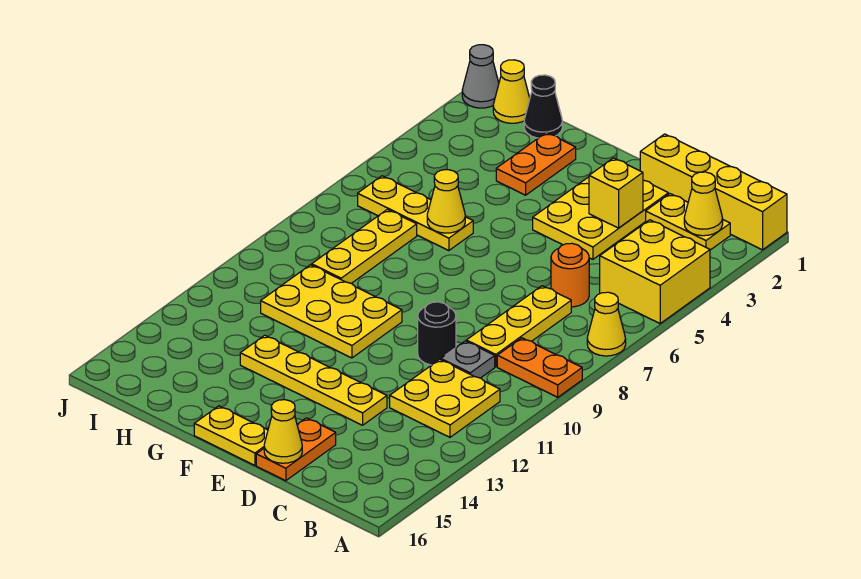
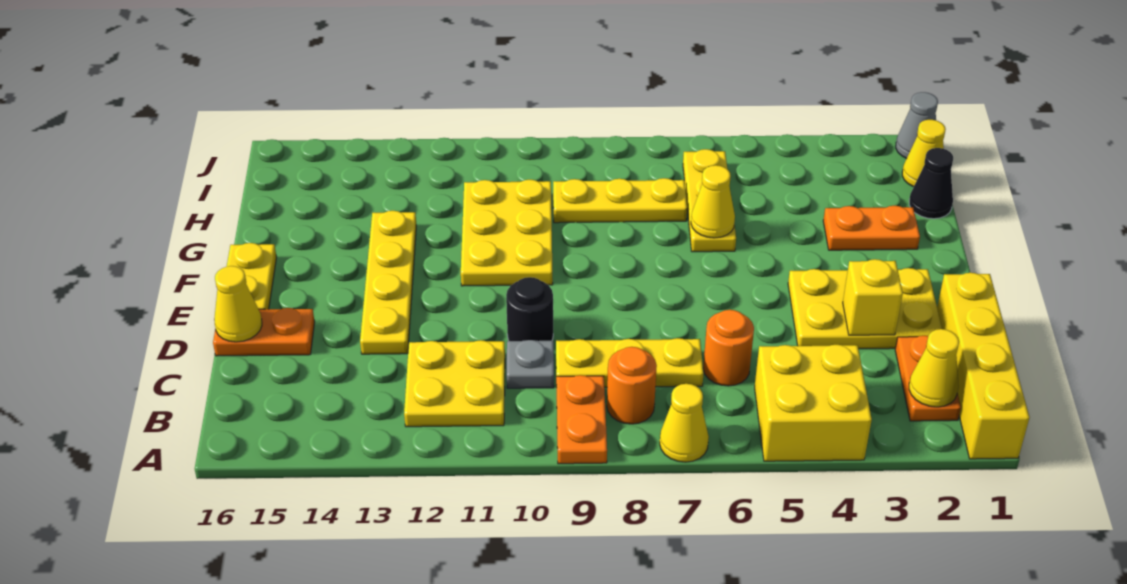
yellow 1x2 plate [646,194,730,250] -> orange 1x2 plate [895,336,961,421]
none -> orange 1x1 round brick [607,347,657,424]

